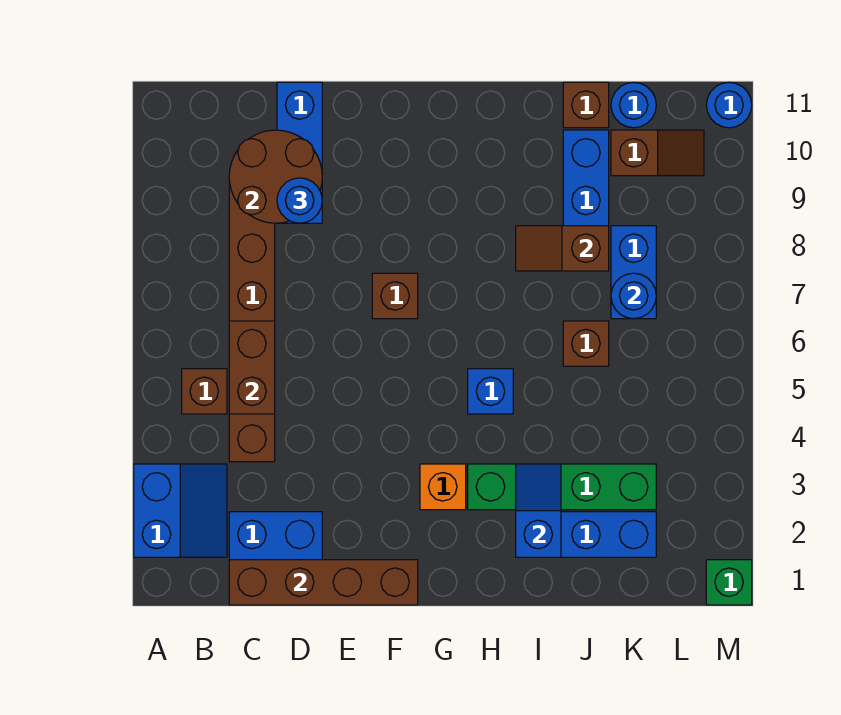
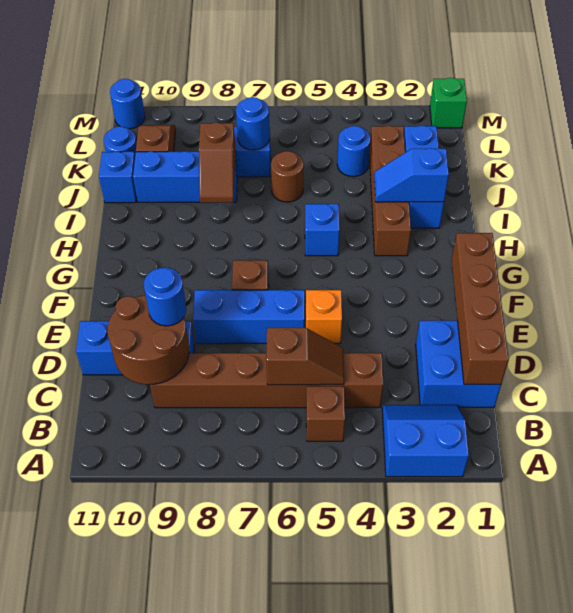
brown 1x2 brick [229,321,275,414] -> brown 1x2 slope [266,328,344,385]
none -> blue 1x3 brick [193,290,304,344]
orange 1x1 brick [420,464,466,510] -> orange 1x1 brick moved to [306,290,342,343]
green 1x4 brick [468,464,656,510] -> brown 1x4 brick [369,126,411,256]
brown 1x1 brick [563,321,609,366] -> brown 1x1 round brick [271,151,303,202]
brown 1x1 brick [563,82,609,128] -> blue 1x1 brick [99,151,137,203]
none -> blue 1x1 round brick [337,126,370,177]

